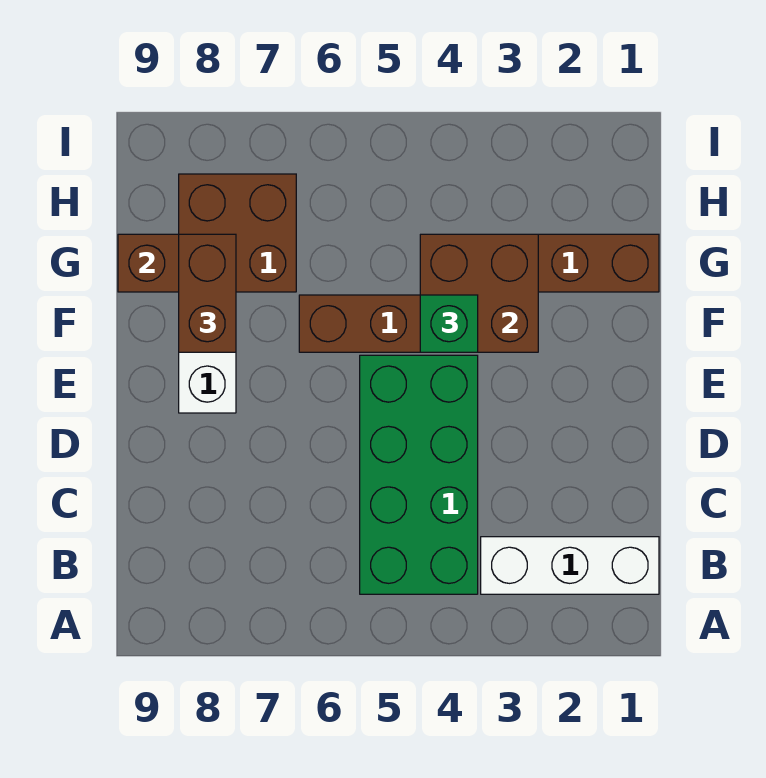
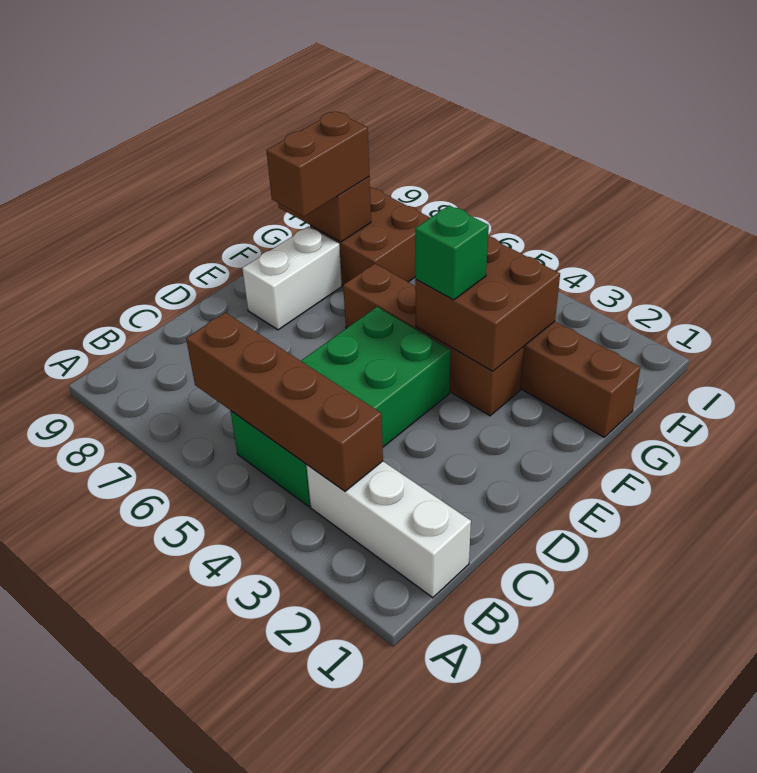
none -> brown 1x4 brick [186,313,383,491]

